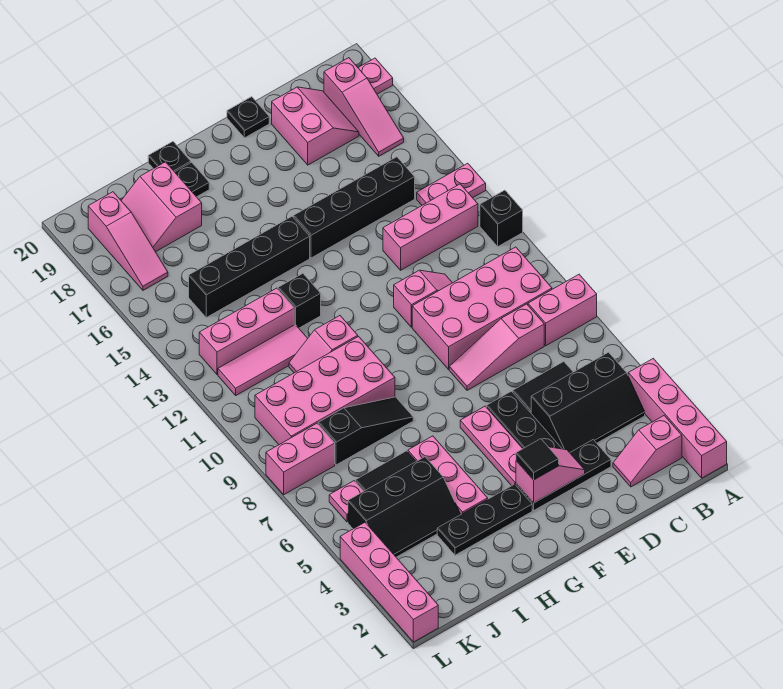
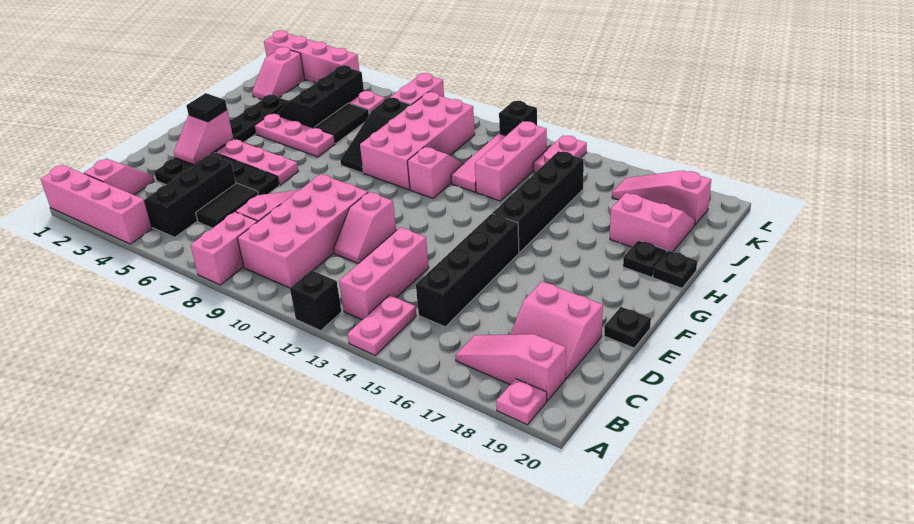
black 1x1 brick [278,273,321,328] -> black 1x1 brick moved to [499,101,537,136]
none -> pink 1x2 slope [252,47,305,99]
none -> pink 1x2 plate [533,136,587,173]

